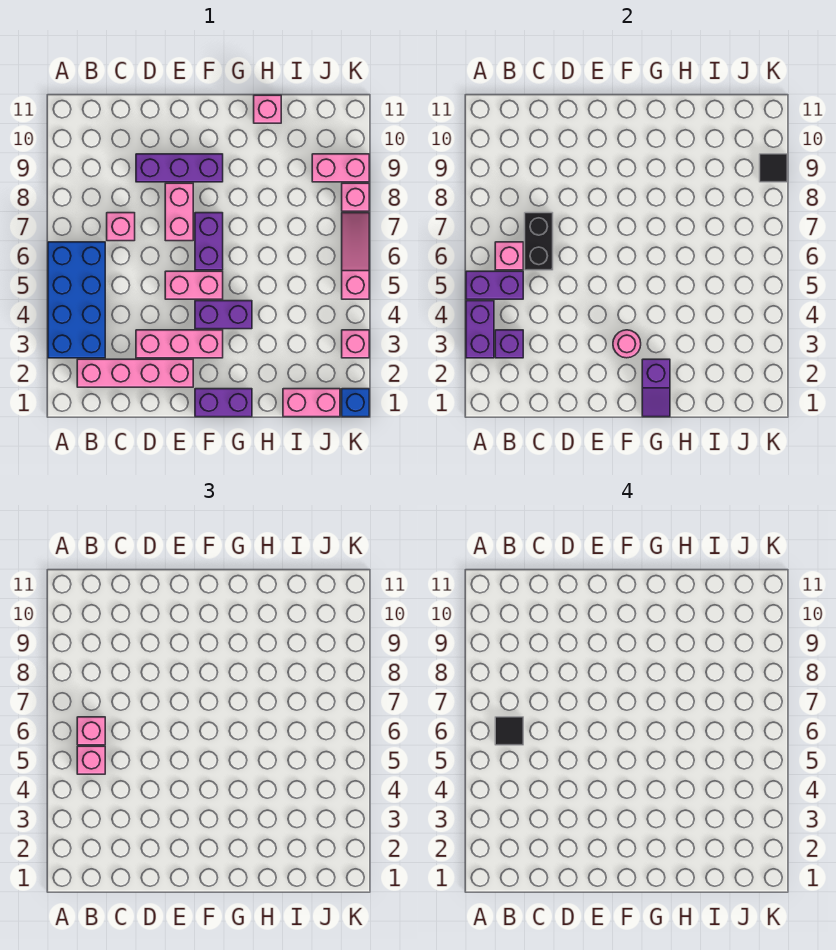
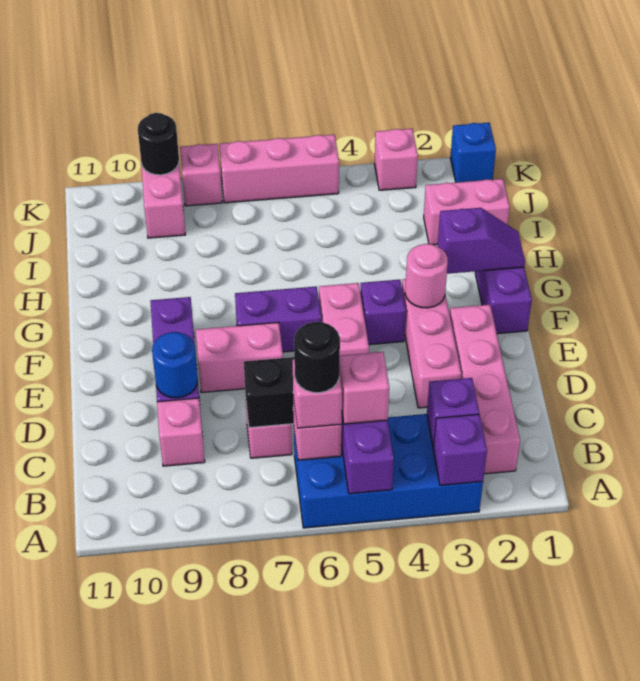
purple 1x2 brick [466,301,494,358] -> purple 1x1 brick [433,414,487,485]
black 1x1 tile [495,717,523,745] -> black 1x1 round brick [294,322,340,393]
none -> blue 1x1 round brick [152,332,198,398]
purple 1x2 brick [195,301,252,329] -> purple 1x1 brick [360,280,406,345]
pink 1x1 brick [254,95,281,123] -> pink 1x1 brick moved to [157,398,205,466]
pink 1x2 brick [283,389,340,417] -> pink 1x2 brick turned to [424,179,510,245]
pink 1x3 slope [342,213,369,299] -> pink 1x3 brick [219,135,339,203]
black 1x1 tile [760,154,787,182] -> black 1x1 round brick [138,113,179,175]

